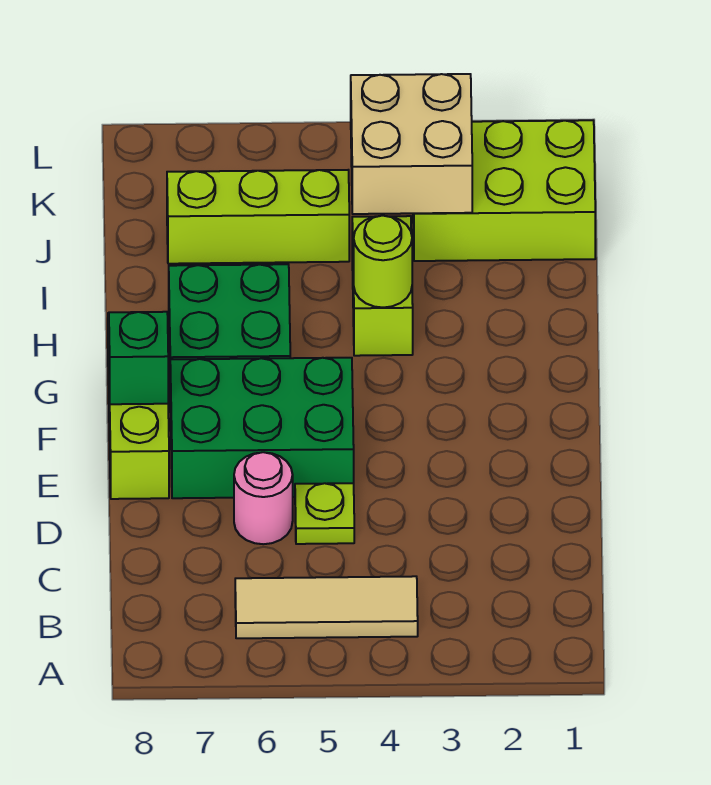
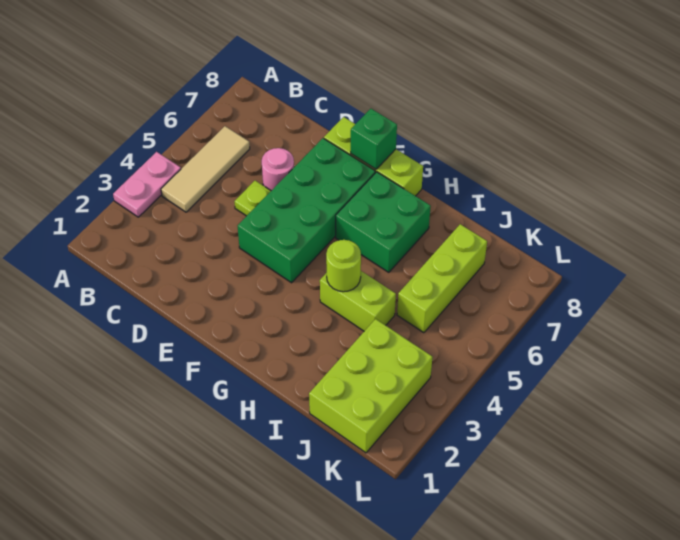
none -> pink 1x2 plate [113,152,181,217]
green 2x3 brick [170,358,354,498] -> green 2x4 brick [238,138,375,283]
tan 2x2 brick [351,74,472,214] -> none

